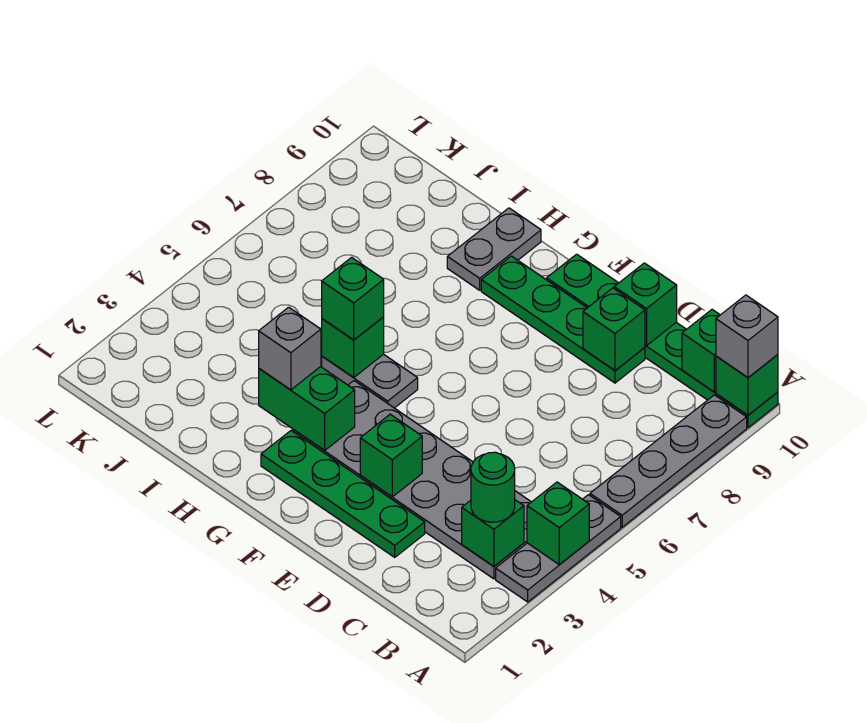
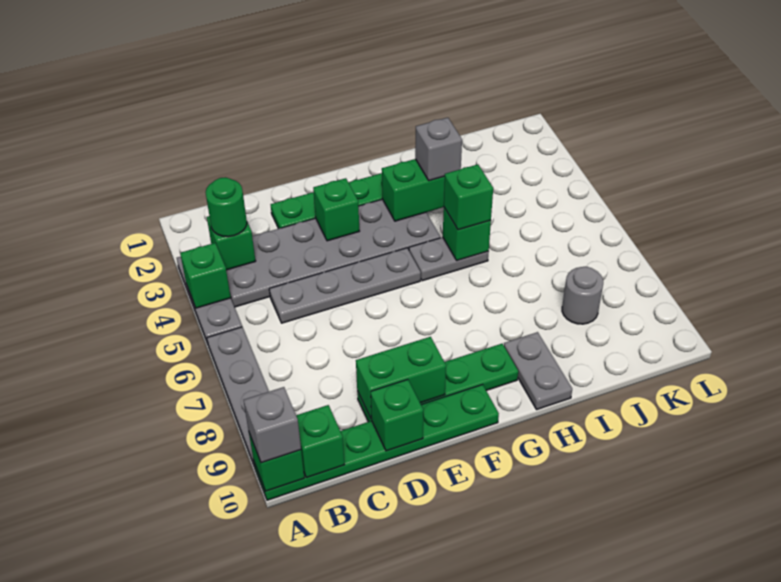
none -> grey 1x4 plate [269,248,421,323]
green 1x1 brick [583,288,645,370] -> green 1x2 brick [356,337,446,419]
none -> grey 1x1 round brick [562,267,603,324]

